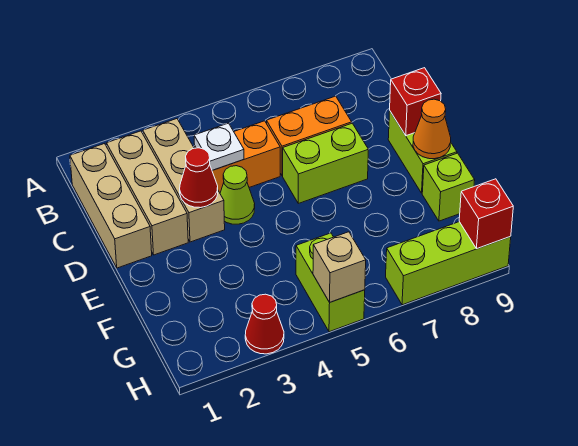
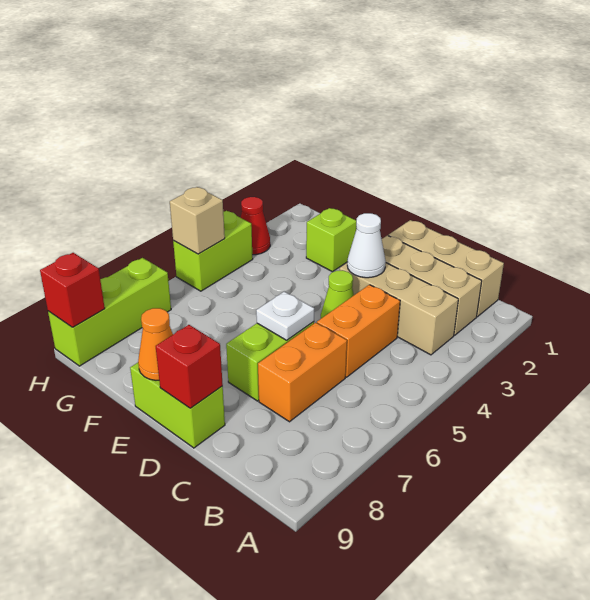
white 1x1 plate [194,123,244,170] -> white 1x1 plate moved to [256,292,314,340]
red 1x1 cone [180,148,218,208] -> white 1x1 cone [347,213,386,278]
lime 1x1 brick [422,153,475,221] -> lime 1x1 brick moved to [306,208,356,272]
lime 1x2 brick [296,233,365,332] -> lime 1x2 brick turned to [173,211,253,291]

